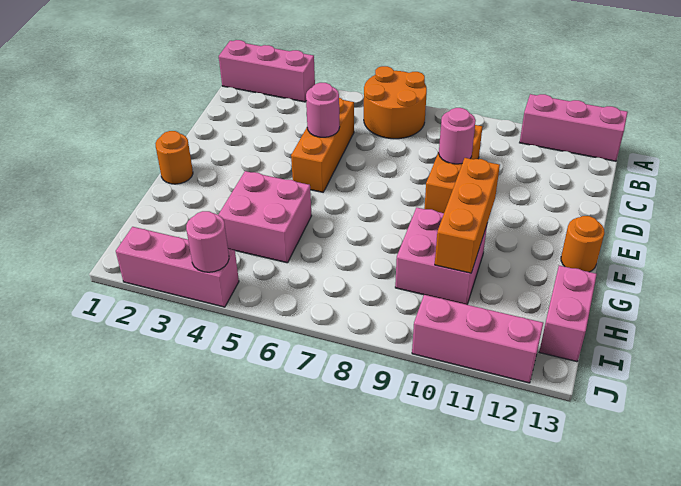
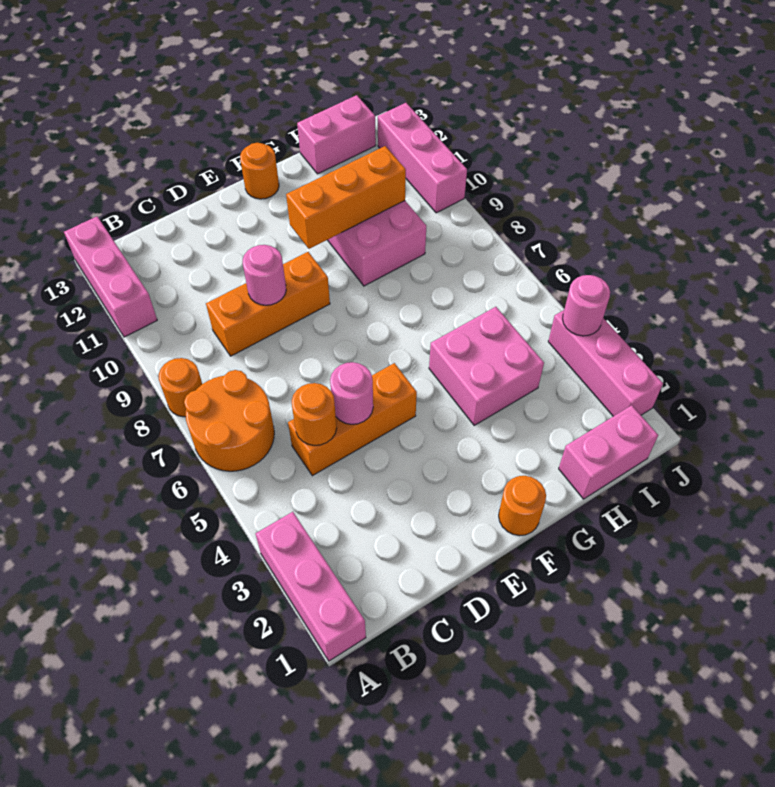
none -> orange 1x1 round brick [159,358,202,417]
none -> orange 1x1 round brick [292,383,337,445]
none -> pink 1x2 brick [559,405,658,499]

